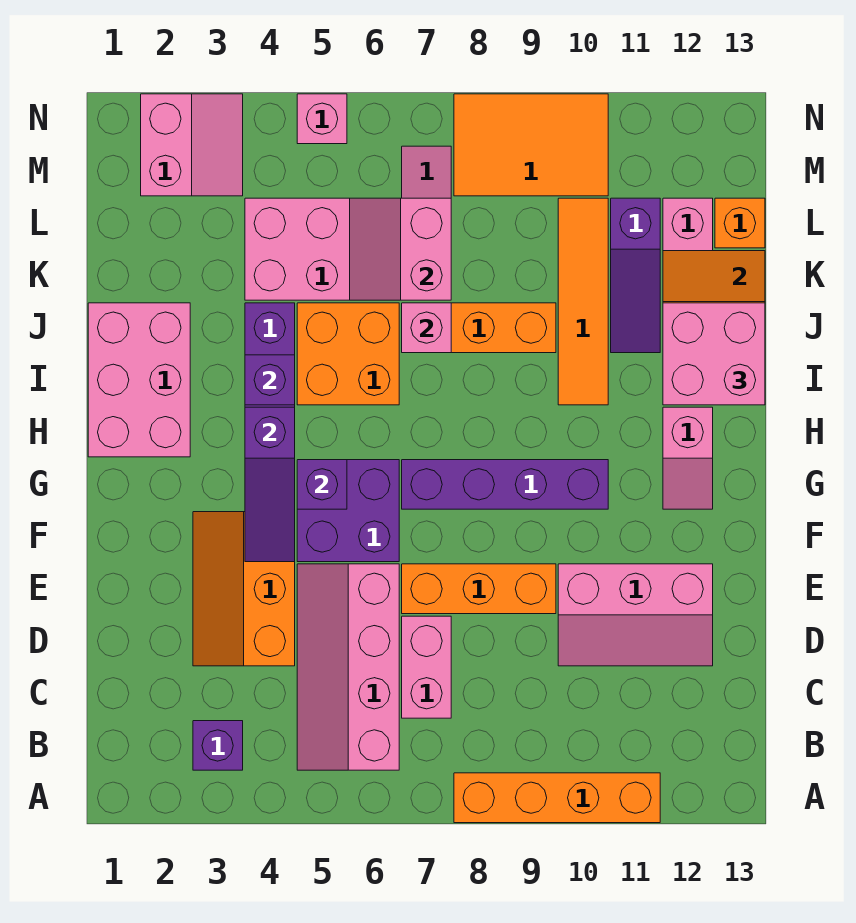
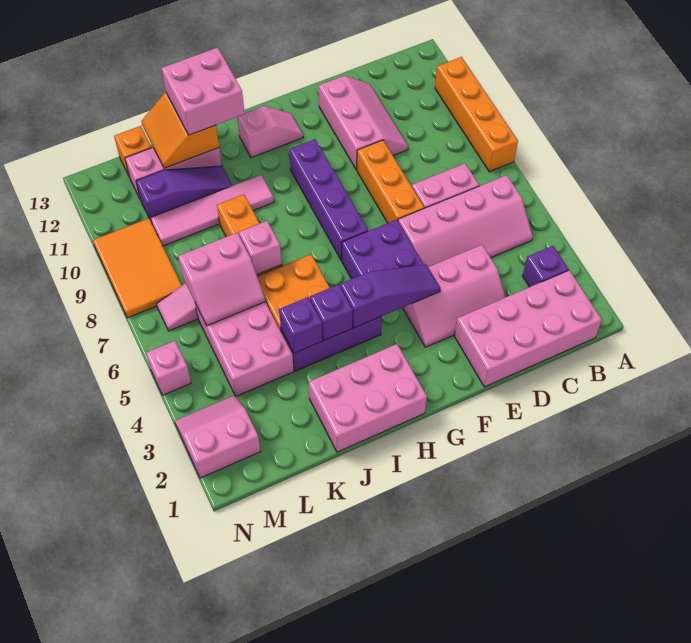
none -> pink 2x4 brick [454,270,602,387]
orange 2x3 slope [193,512,295,666] -> pink 2x3 slope [403,245,506,347]
purple 1x1 brick [297,460,347,509] -> purple 1x1 brick moved to [279,297,323,353]
orange 1x4 tile [558,198,608,405] -> pink 1x4 tile [151,175,274,246]

